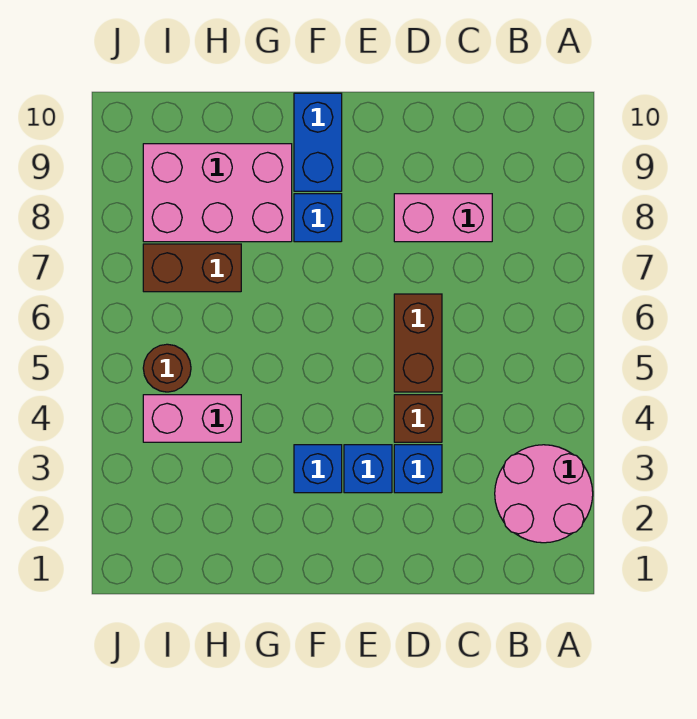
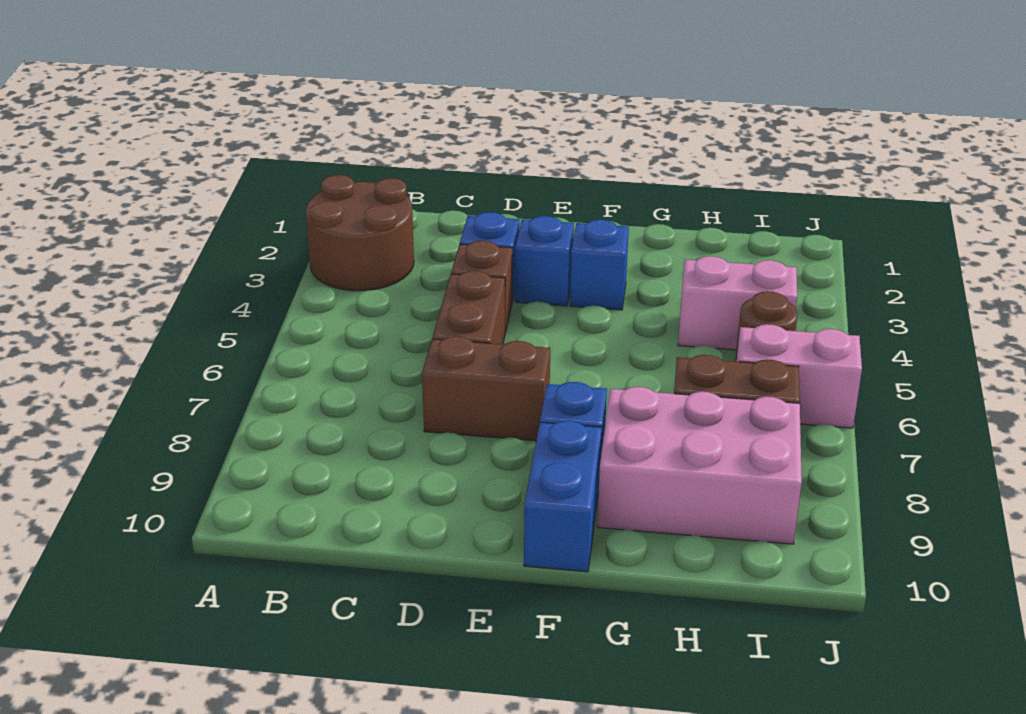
pink 2x2 round brick [495,445,593,543] -> brown 2x2 round brick [306,175,414,291]
pink 1x2 brick [394,194,492,242] -> pink 1x2 brick moved to [737,324,862,428]
none -> brown 1x2 brick [422,336,550,441]

